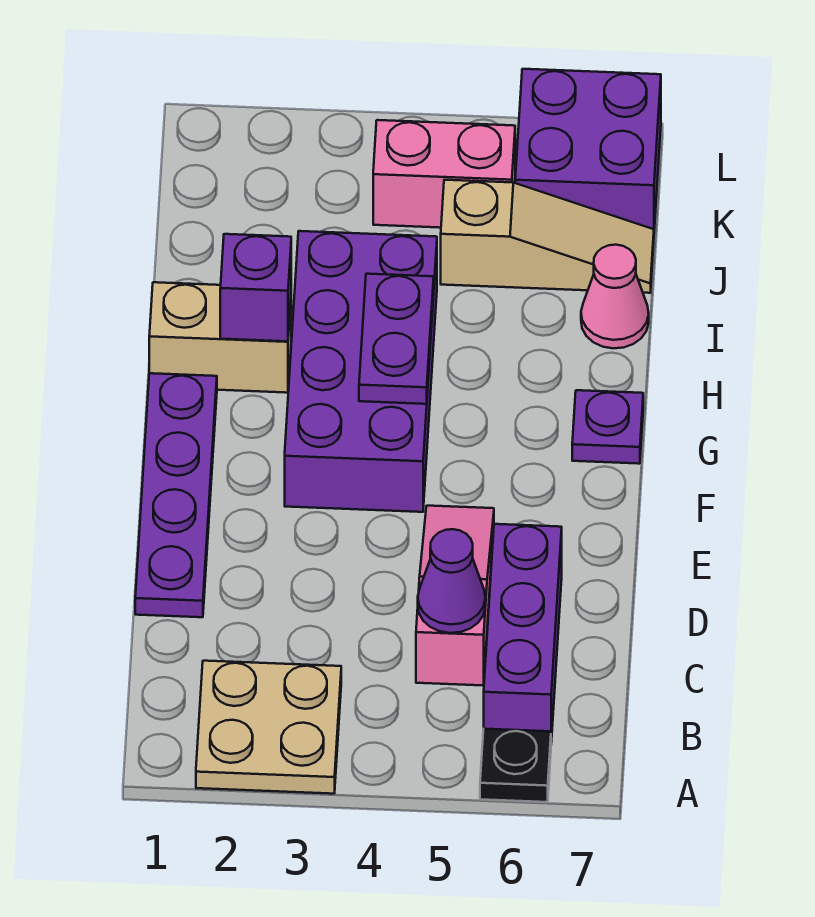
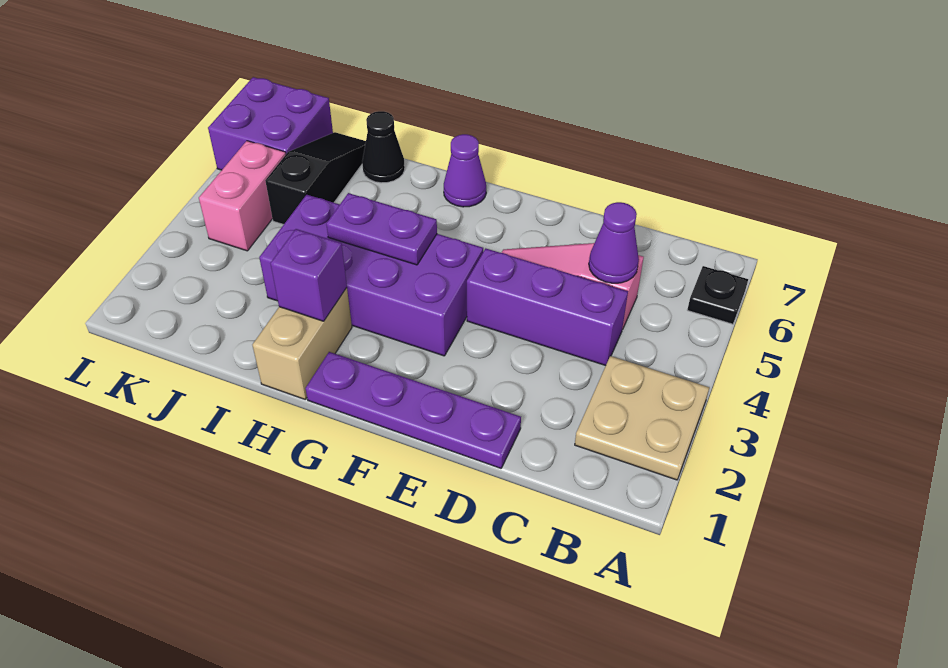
purple 1x3 brick [484,524,562,742] -> purple 1x3 brick moved to [467,249,628,366]
purple 1x1 plate [572,390,643,464] -> purple 1x1 cone [444,134,486,207]
pink 1x1 cone [581,245,649,348] -> black 1x1 cone [362,111,405,183]
tan 1x3 slope [441,180,654,293] -> black 1x3 slope [265,132,366,225]

